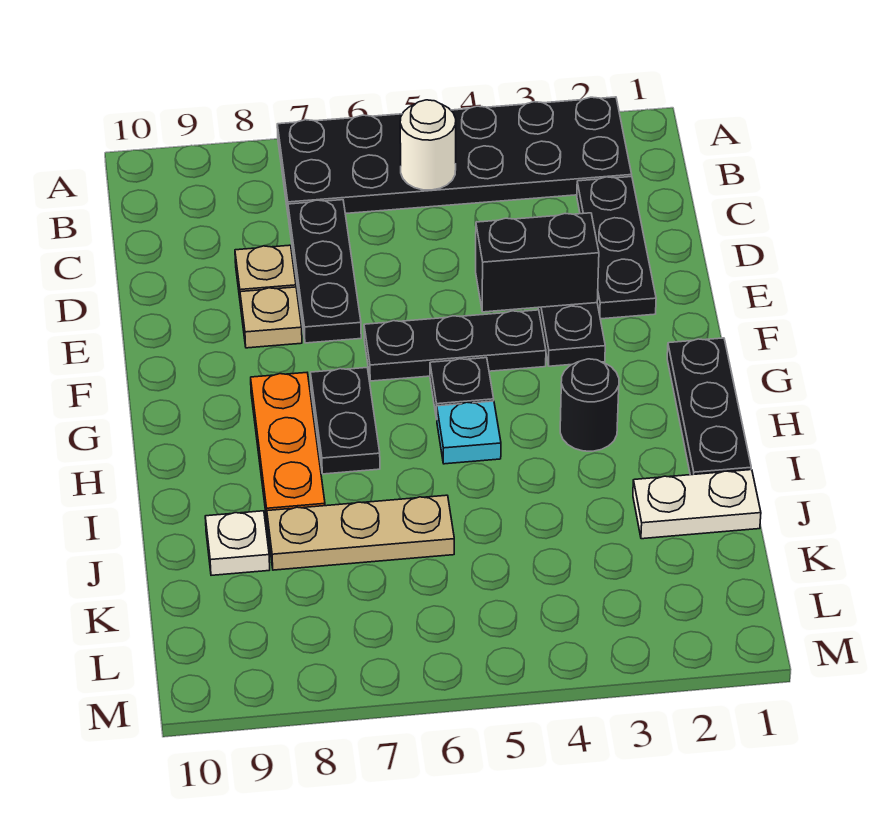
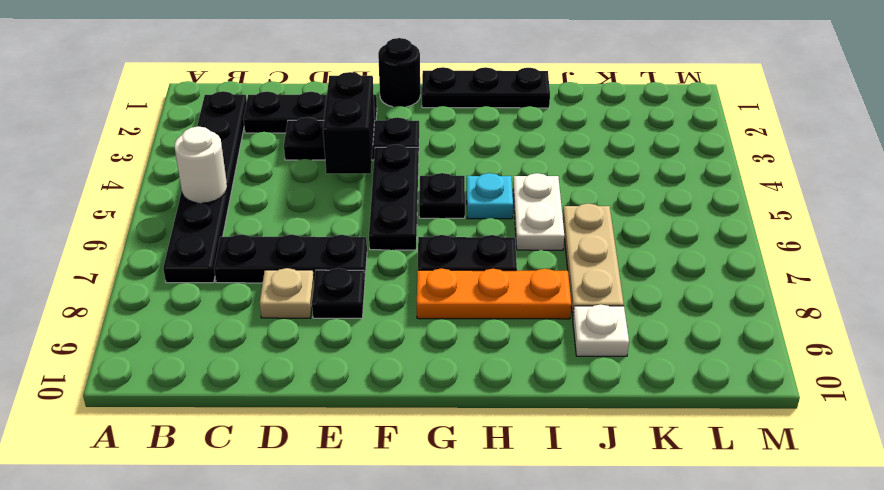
black 2x6 plate [277,97,632,214] -> black 1x6 plate [163,91,247,283]
tan 1x1 plate [240,287,302,348] -> black 1x1 plate [312,268,365,318]
black 1x1 round brick [560,359,619,451] -> black 1x1 round brick moved to [378,38,420,107]
white 1x2 plate [633,470,761,539] -> white 1x2 plate moved to [513,173,564,250]

